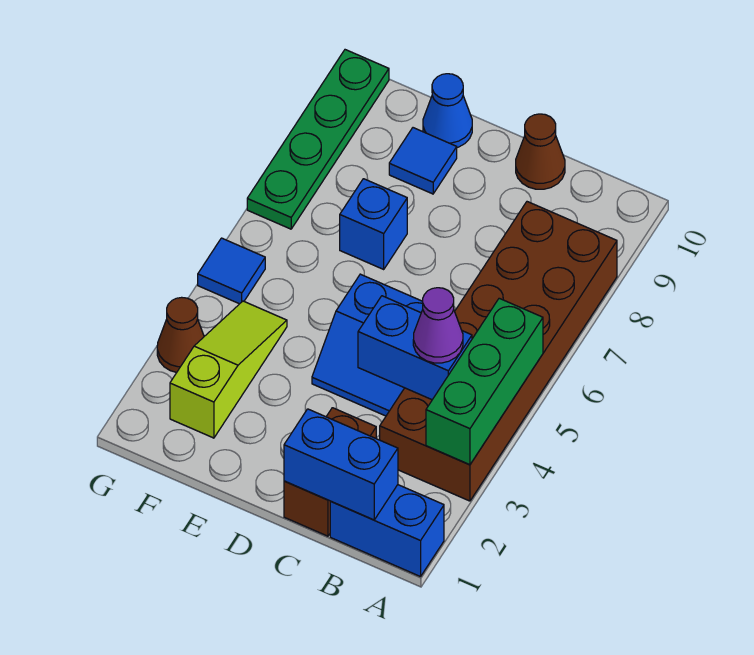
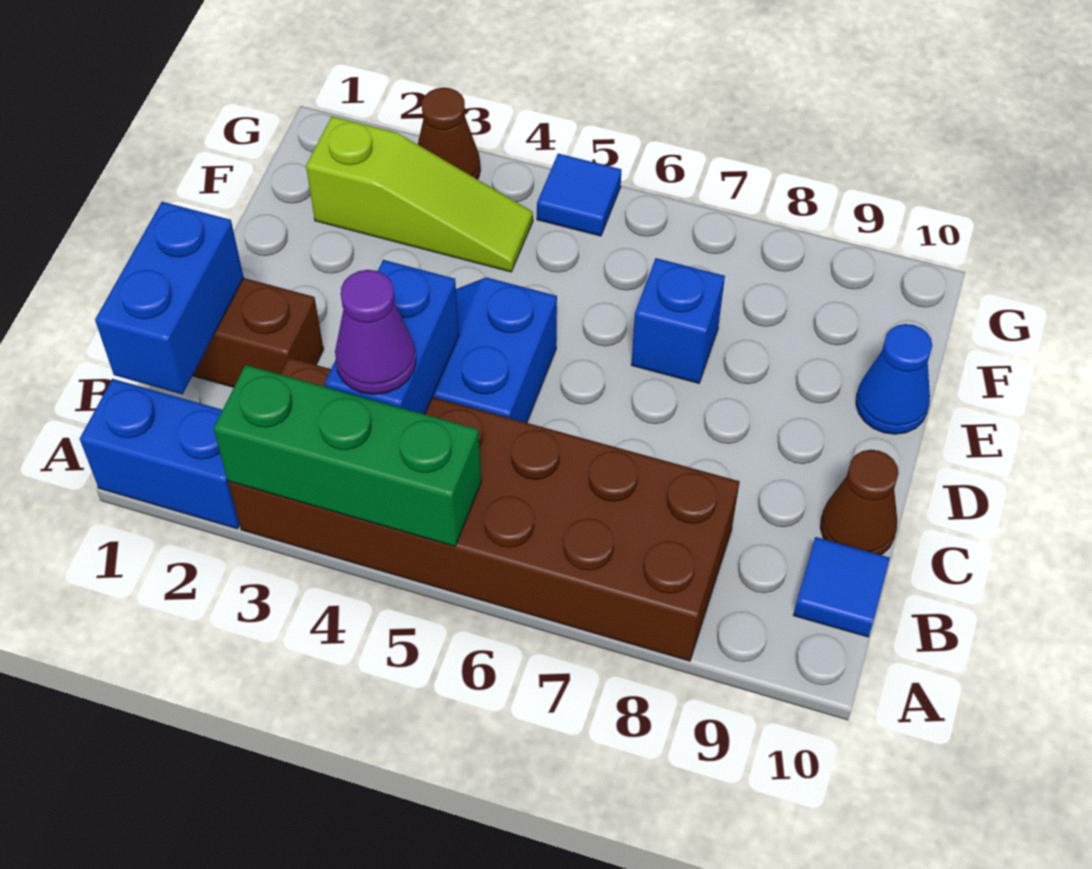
blue 1x2 brick [330,485,444,577] -> blue 1x2 brick turned to [80,379,240,529]
blue 1x1 tile [389,128,457,194] -> blue 1x1 tile moved to [793,537,890,637]
green 1x4 plate [247,50,389,229] -> none

